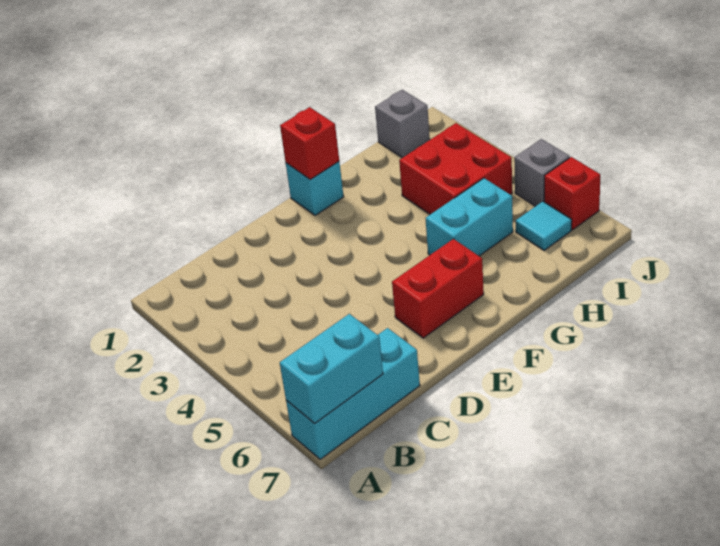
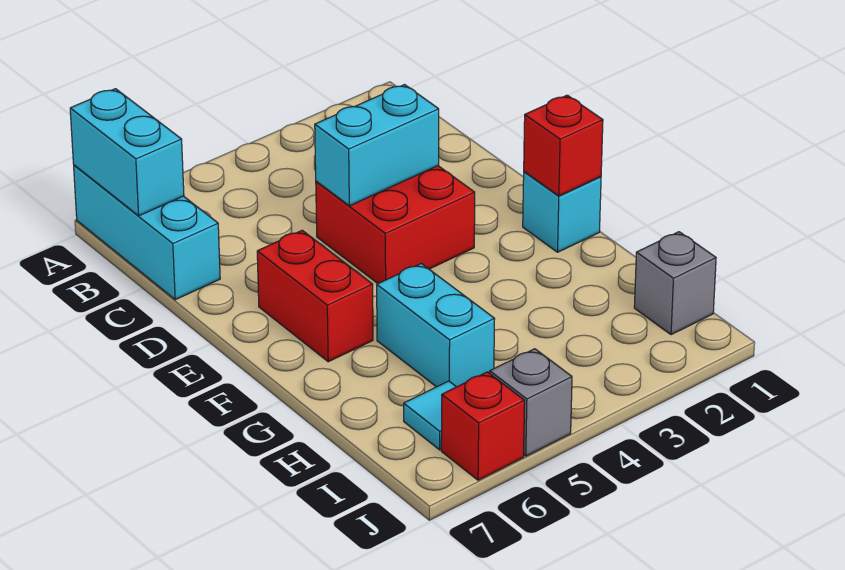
none -> cyan 1x2 brick [315,85,439,206]
red 2x2 brick [399,123,512,214] -> red 2x2 brick moved to [316,166,475,283]

